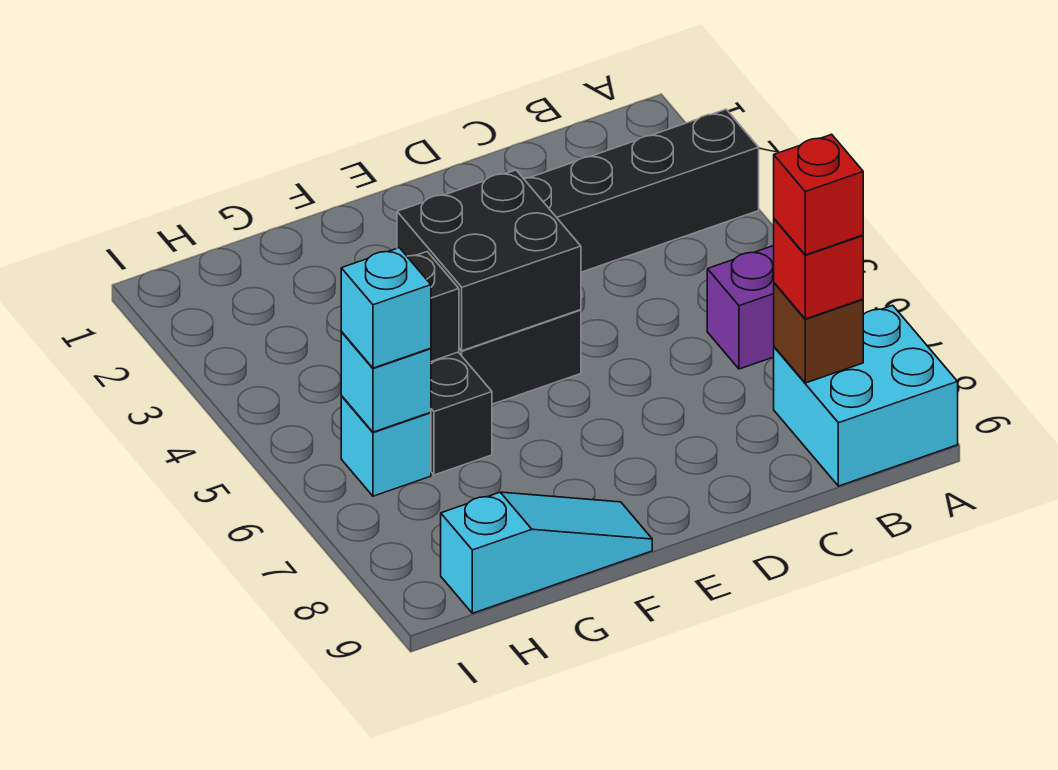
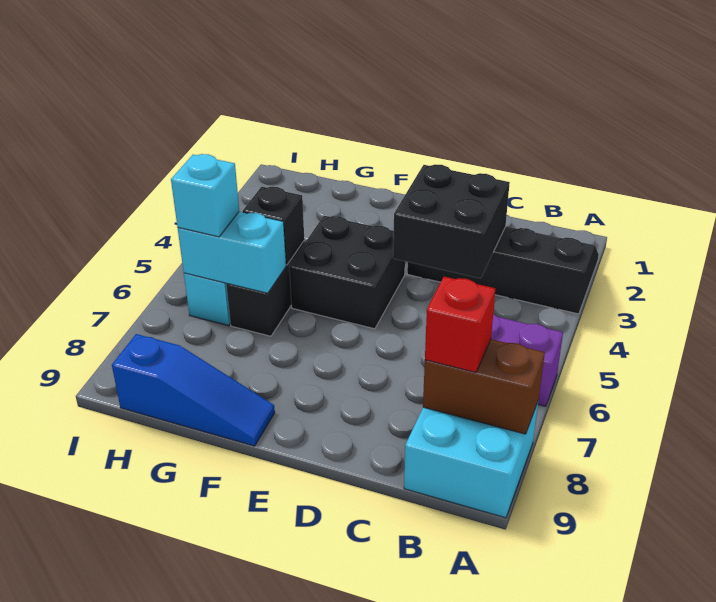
brown 1x1 brick [774,283,863,383] -> brown 1x2 brick [423,339,545,434]
red 1x1 brick [774,134,863,255] -> none
black 2x2 brick [397,170,581,351] -> black 2x2 brick moved to [393,164,510,278]
cyan 1x3 slope [441,492,652,613] -> blue 1x3 slope [112,334,275,446]
cyan 1x1 brick [341,332,431,432] -> cyan 1x2 brick [178,212,286,293]

